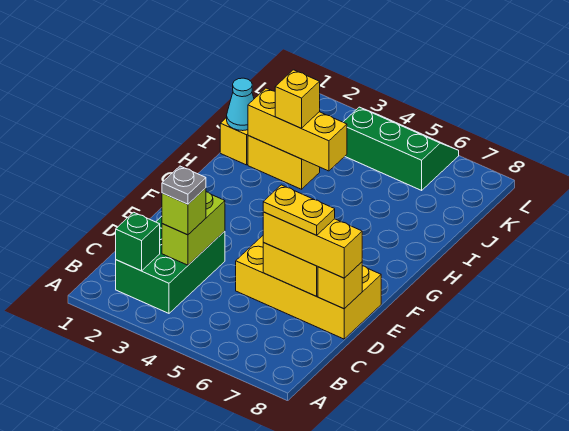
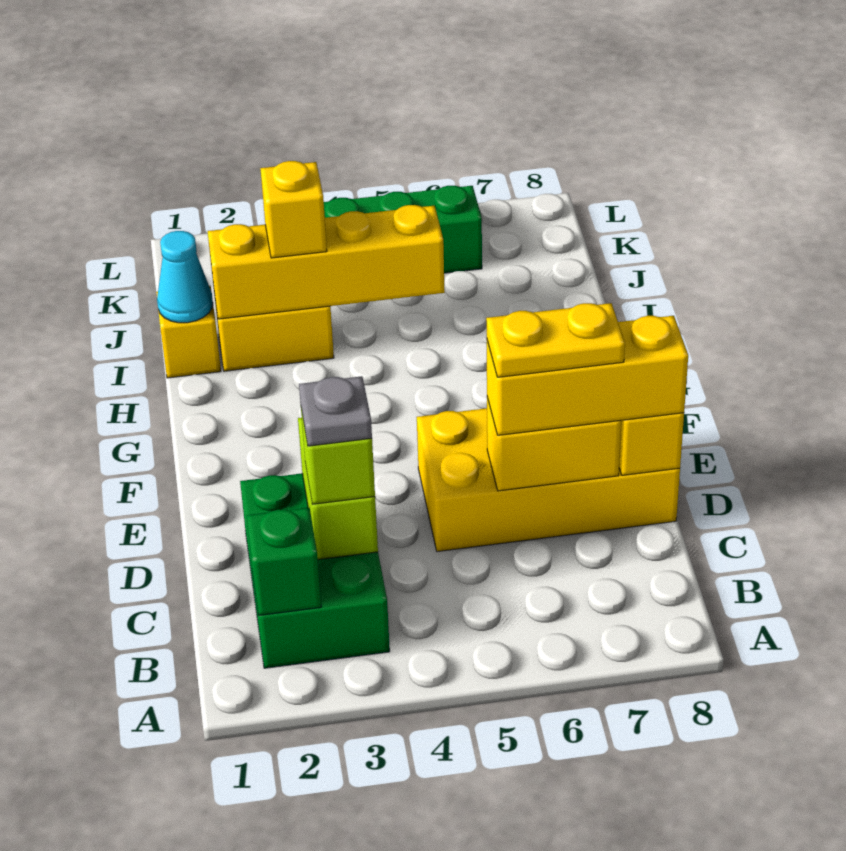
yellow 1x3 brick [248,88,347,171] -> yellow 1x4 brick [207,205,445,319]

